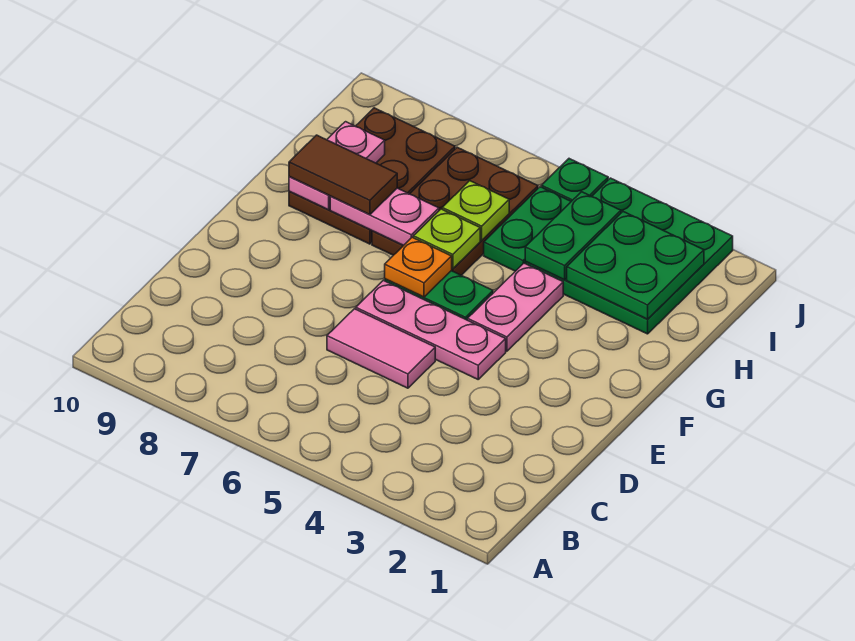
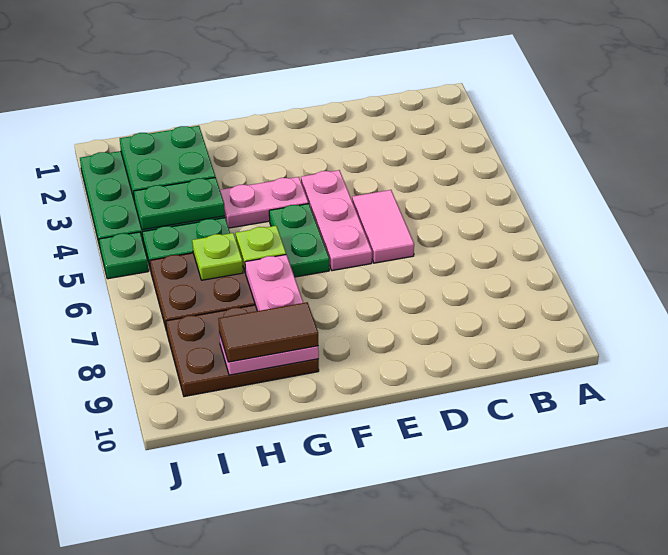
orange 1x1 plate [385,237,452,297] -> none
brown 1x2 tile [289,135,397,215] -> brown 1x2 tile turned to [218,302,318,362]

